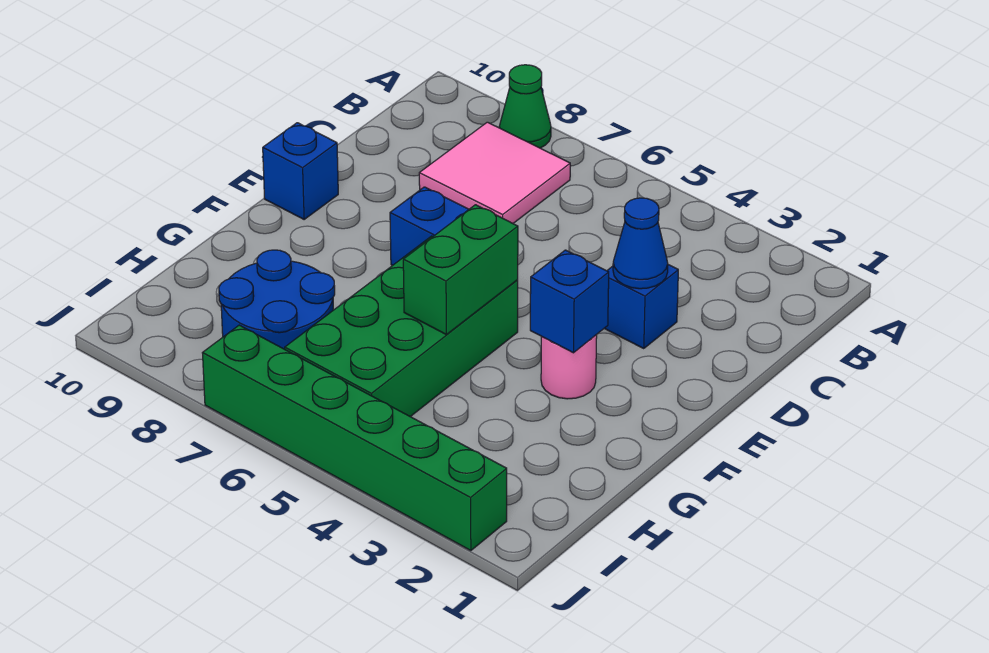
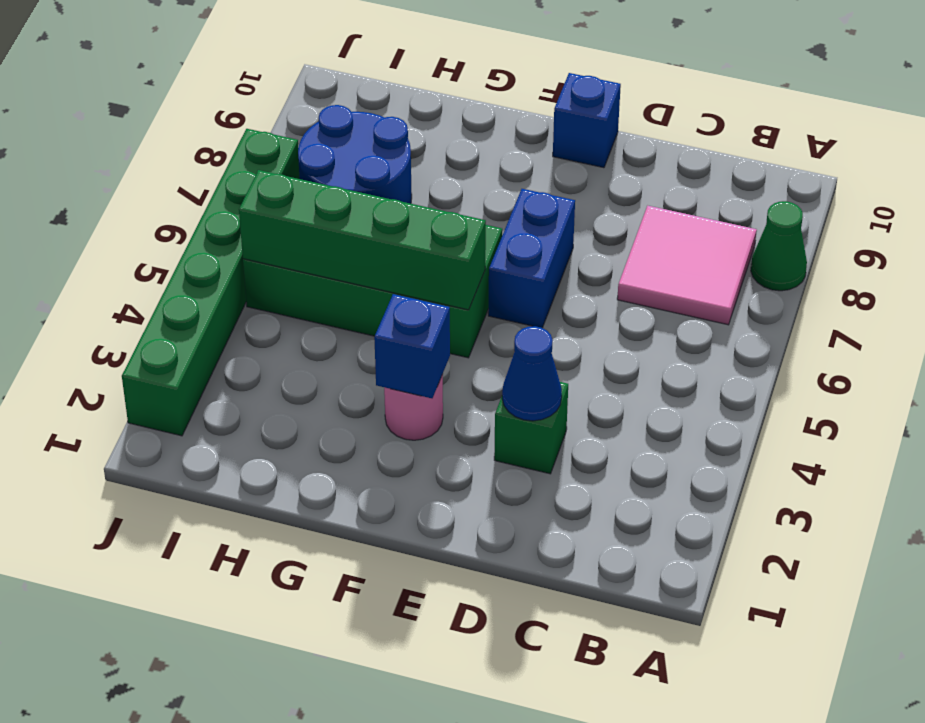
blue 1x1 brick [604,265,678,349] -> green 1x1 brick [494,382,568,474]
green 1x2 brick [403,205,518,334] -> green 1x4 brick [239,170,486,310]

